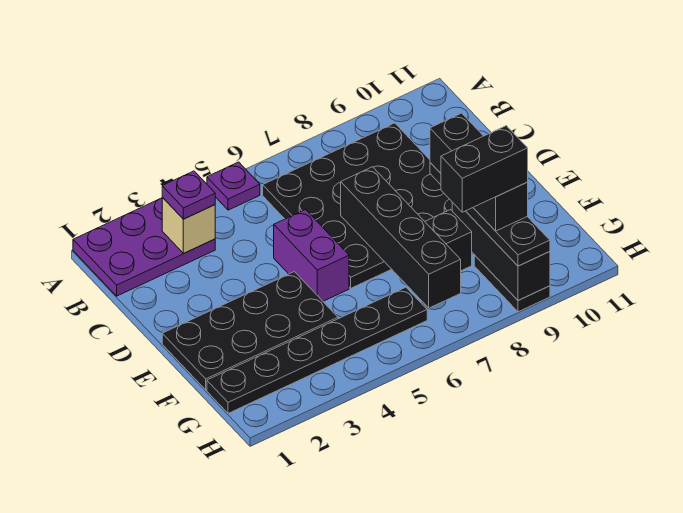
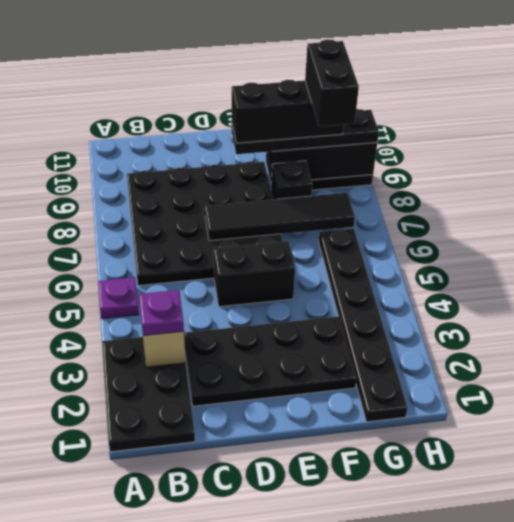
purple 2x3 plate [73,198,215,296] -> black 2x3 plate [102,337,195,452]
purple 1x2 brick [274,210,349,301] -> black 1x2 brick [214,241,295,307]
black 1x4 brick [341,167,461,308] -> black 1x4 tile [205,193,355,241]
black 2x4 plate [162,272,338,390] -> black 2x4 plate turned to [184,316,357,406]

